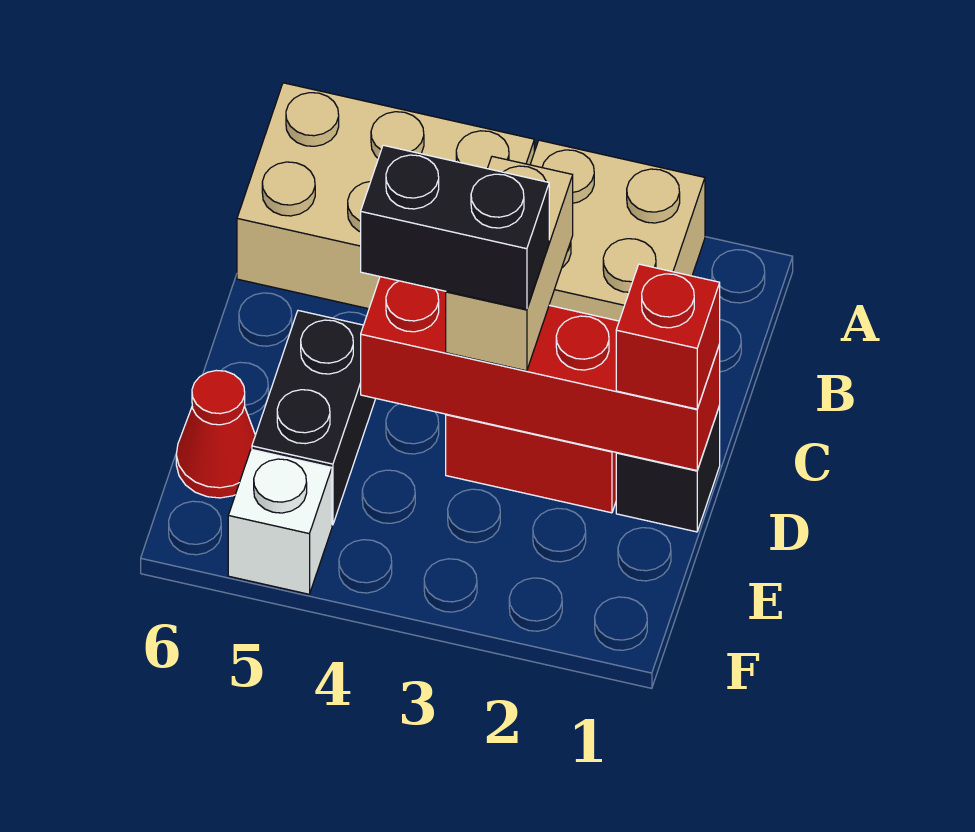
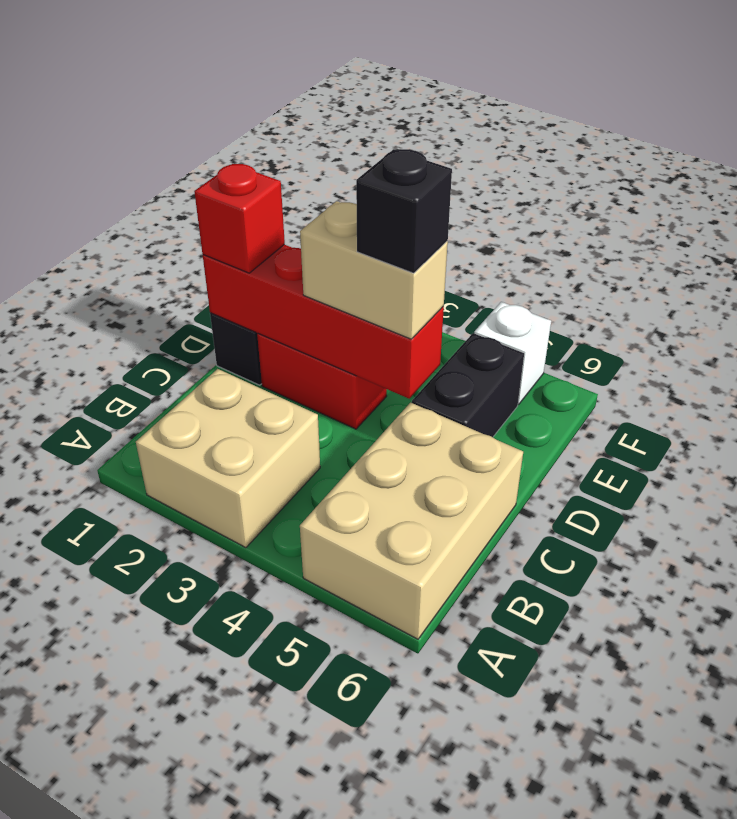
tan 2x3 brick [237,83,534,309] -> tan 2x3 brick turned to [300,403,523,639]
tan 1x2 brick [446,157,573,371] -> tan 1x2 brick turned to [300,201,448,339]
black 1x2 brick [361,145,549,309] -> black 1x1 brick [356,149,452,273]
red 1x1 cone [176,370,255,498] -> none

